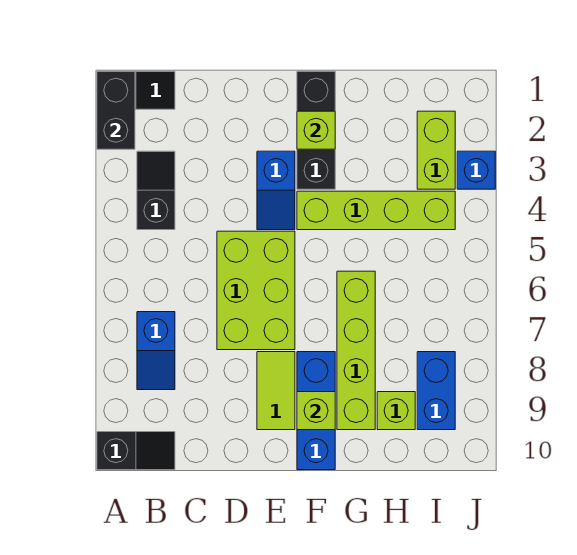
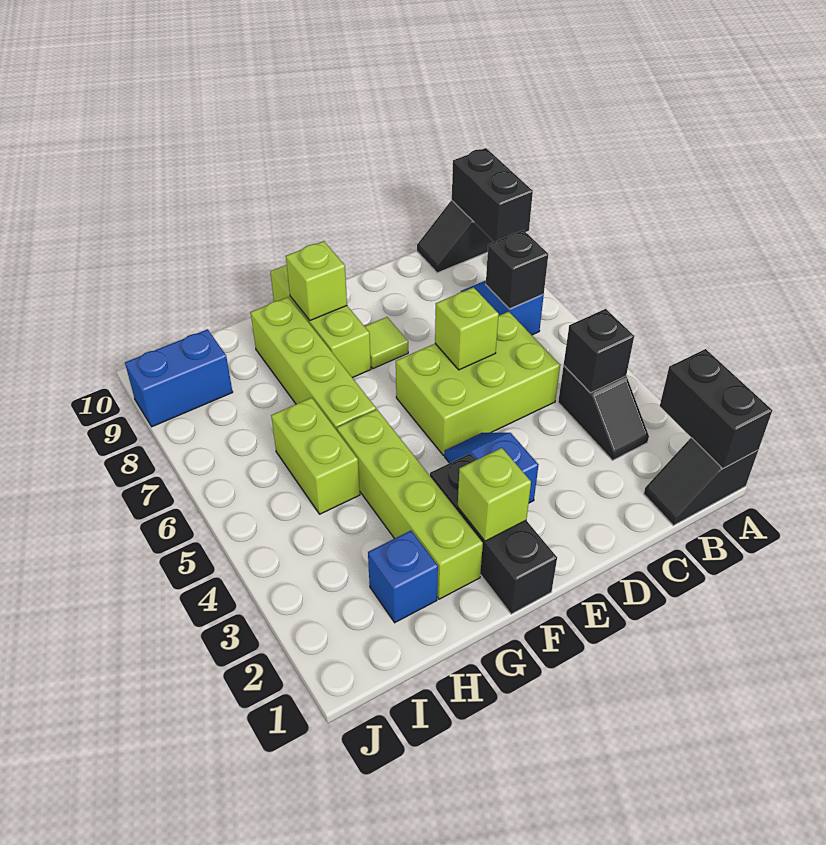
none -> black 1x2 brick [452,148,533,242]
none -> black 1x1 brick [564,309,634,393]
none -> black 1x1 brick [486,230,548,309]
lime 2x3 brick [217,231,295,350] -> lime 2x3 brick turned to [396,312,560,455]
lime 1x2 tile [257,352,295,430] -> lime 1x1 tile [365,317,408,369]
lime 1x4 brick [297,191,455,230] -> lime 1x4 brick turned to [337,409,483,599]
blue 1x3 brick [297,352,335,470] -> lime 1x3 brick [270,264,371,378]
lime 1x1 brick [377,392,415,430] -> lime 1x1 brick moved to [435,287,499,370]
lime 1x2 brick [417,111,455,189] -> lime 1x2 brick moved to [271,398,360,514]
blue 1x2 brick [417,352,455,430] -> blue 1x2 brick turned to [125,329,233,427]
blue 1x1 brick [457,151,495,189] -> blue 1x1 brick moved to [368,531,438,623]

